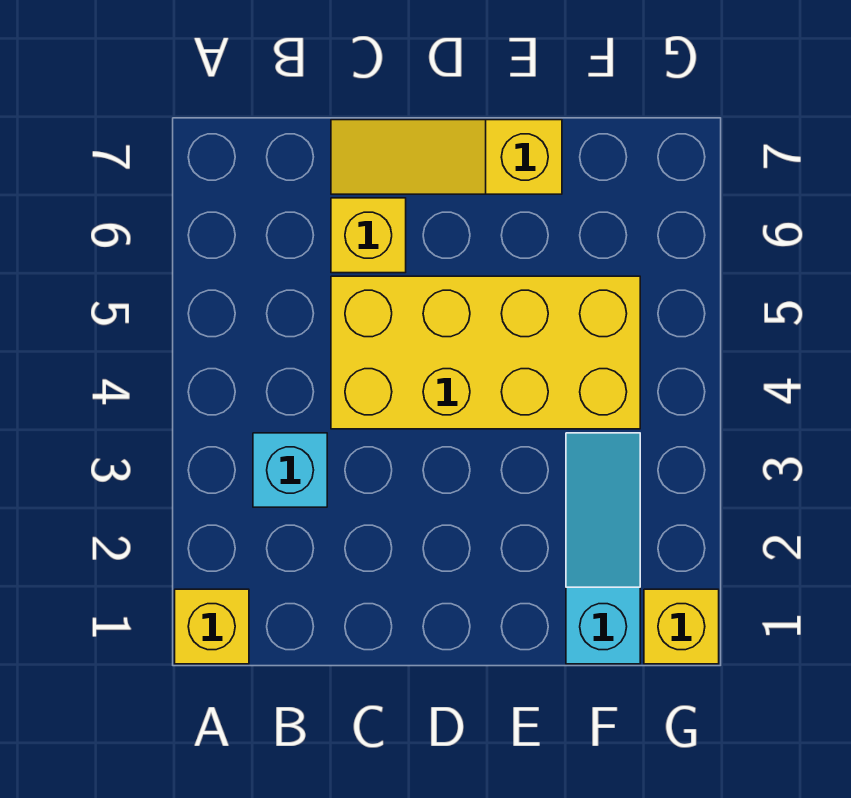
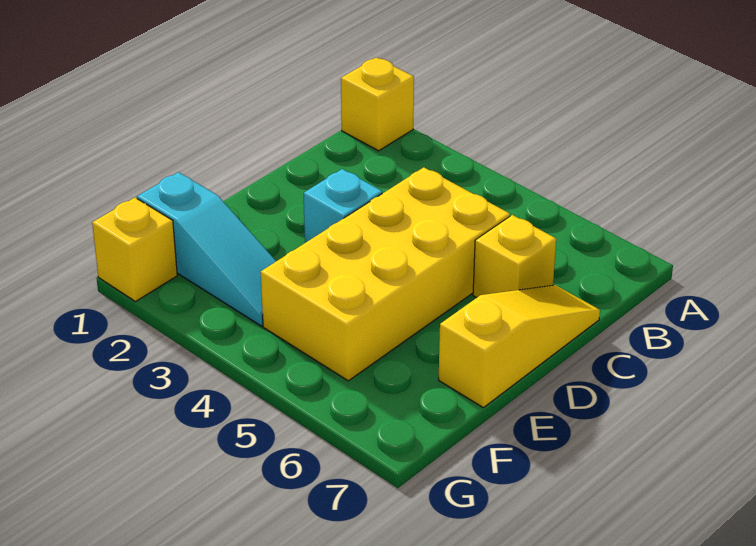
cyan 1x1 brick [253,433,327,507] -> cyan 1x1 brick moved to [304,169,382,243]

